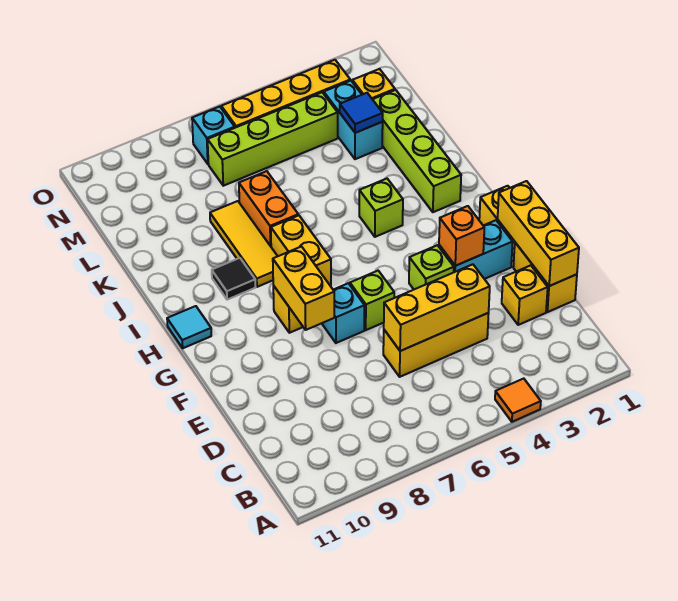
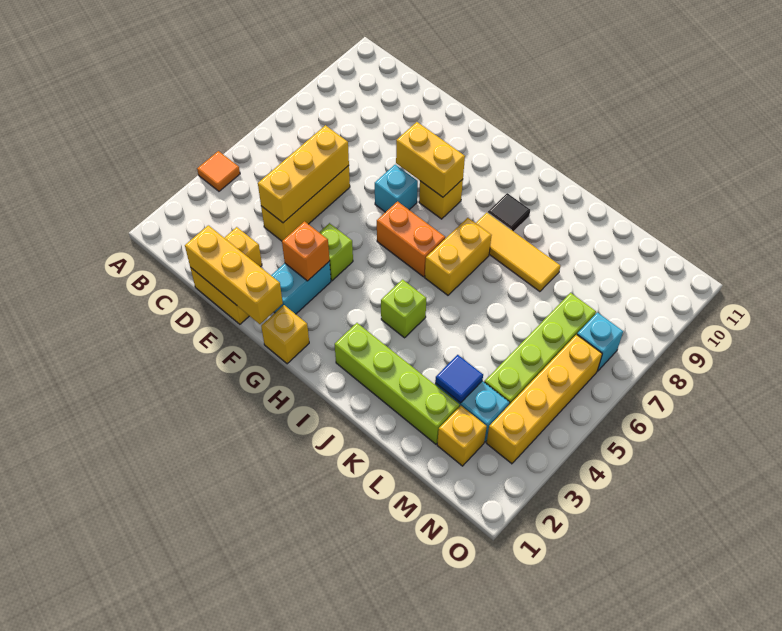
lime 1x1 brick [350,271,394,330] -> none
yellow 1x2 brick [271,215,331,285] -> yellow 1x2 brick turned to [425,218,492,295]
cyan 1x1 tile [167,306,211,348] -> none
orange 1x2 brick [239,171,298,246] -> orange 1x2 brick moved to [377,201,445,277]

